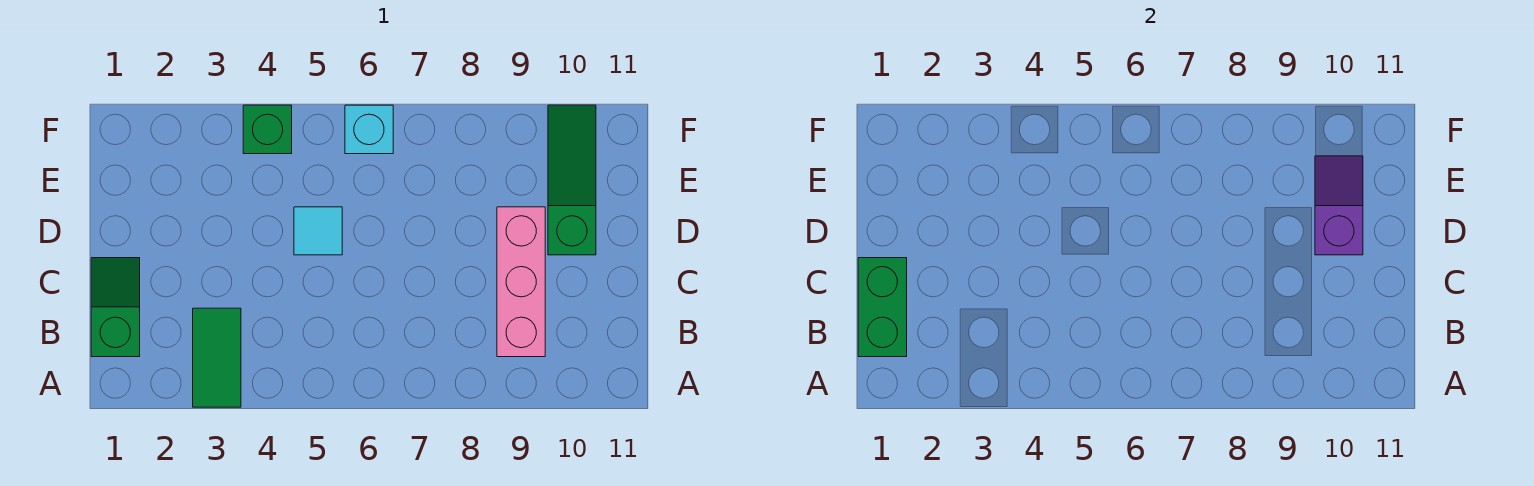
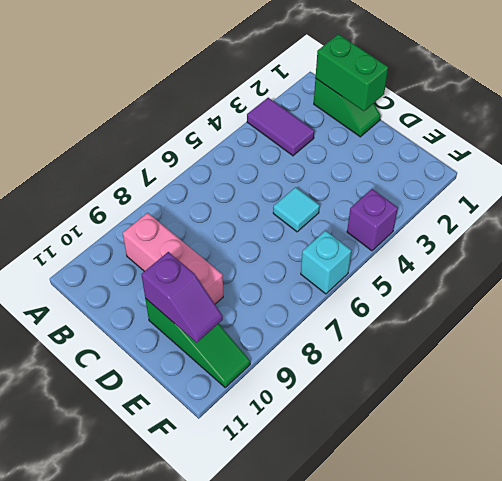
green 1x2 tile [193,308,241,407] -> purple 1x2 tile [247,98,314,156]
green 1x1 brick [243,105,292,154] -> purple 1x1 brick [347,189,398,251]

